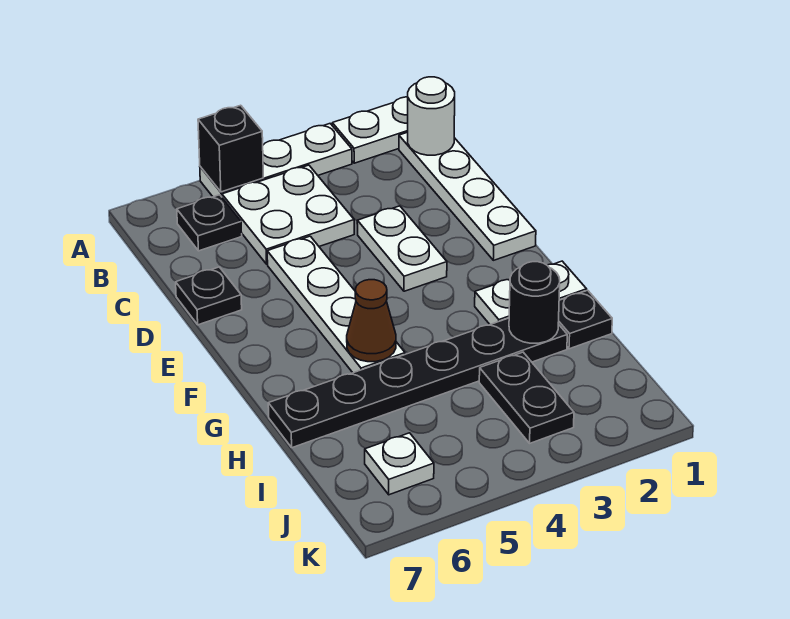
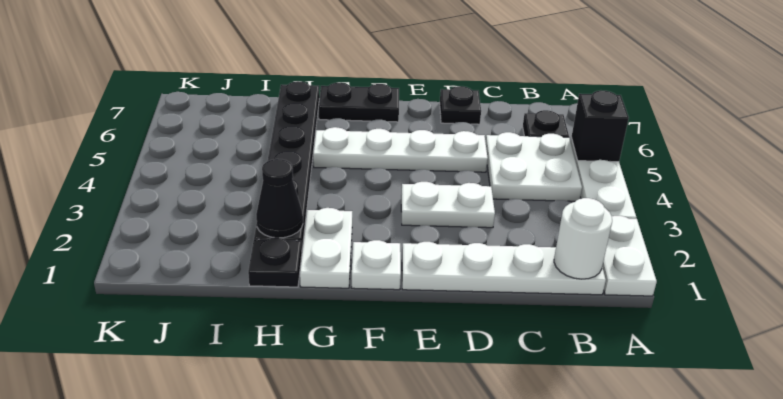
brown 1x1 cone [347,280,396,362] -> none
black 1x1 round brick [509,262,560,343] -> black 1x1 cone [256,159,303,238]
black 1x2 plate [479,352,574,443] -> black 1x2 plate moved to [319,83,399,122]
white 1x1 plate [365,433,434,495] -> white 1x1 plate moved to [351,240,401,290]

